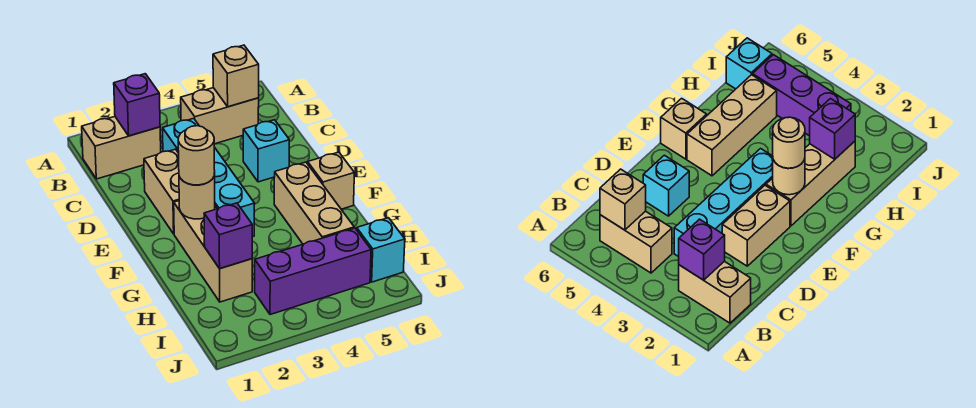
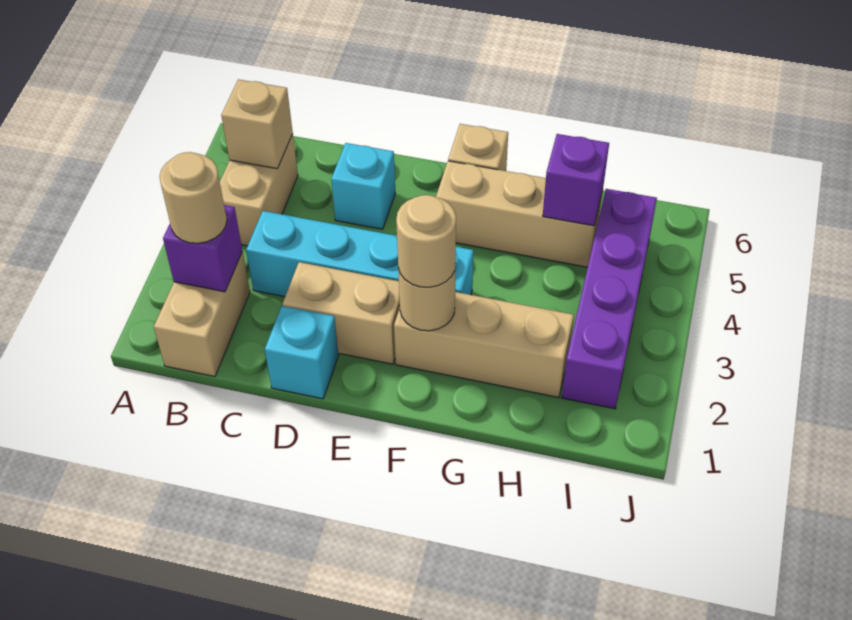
none -> tan 1x1 round brick [159,152,227,243]
purple 1x1 brick [204,203,252,268] -> purple 1x1 brick moved to [543,134,609,226]
purple 1x3 brick [255,228,371,315] -> purple 1x4 brick [562,189,657,409]
cyan 1x1 brick [357,218,405,282] -> cyan 1x1 brick moved to [265,306,339,399]

